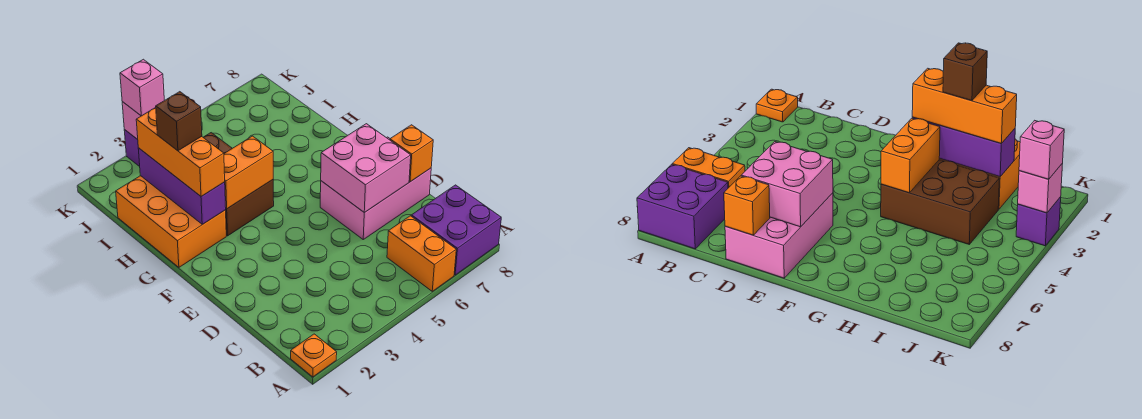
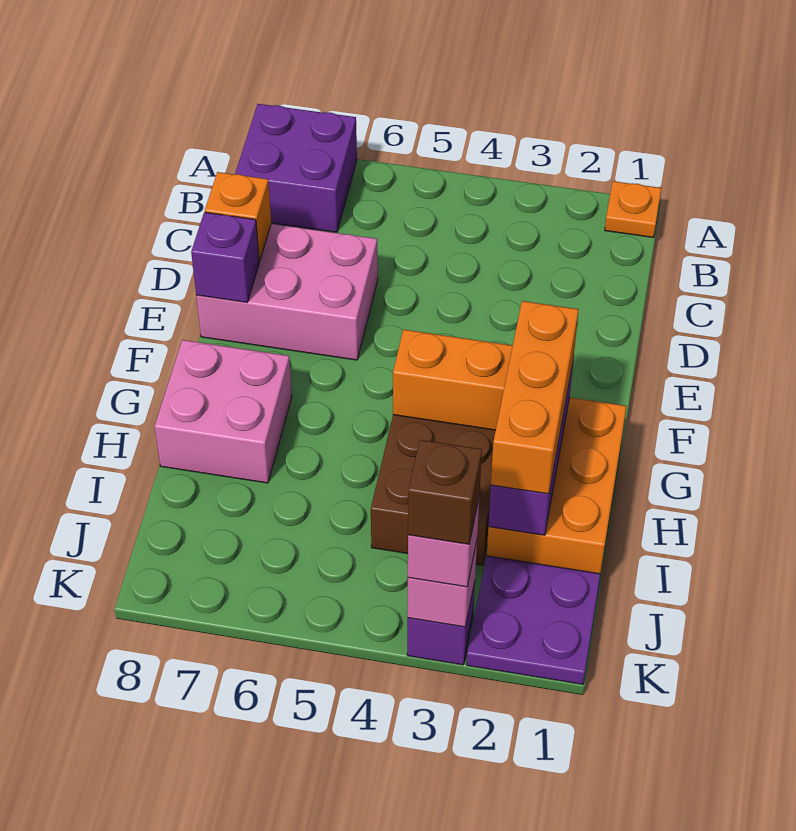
orange 1x2 brick [387,216,456,291] -> none
pink 2x2 brick [321,124,411,213] -> pink 2x2 brick moved to [155,340,292,483]
none -> purple 1x1 brick [191,212,259,302]
brown 1x1 brick [156,92,202,151] -> brown 1x1 brick moved to [408,440,482,544]
none -> purple 2x2 plate [467,556,601,684]

